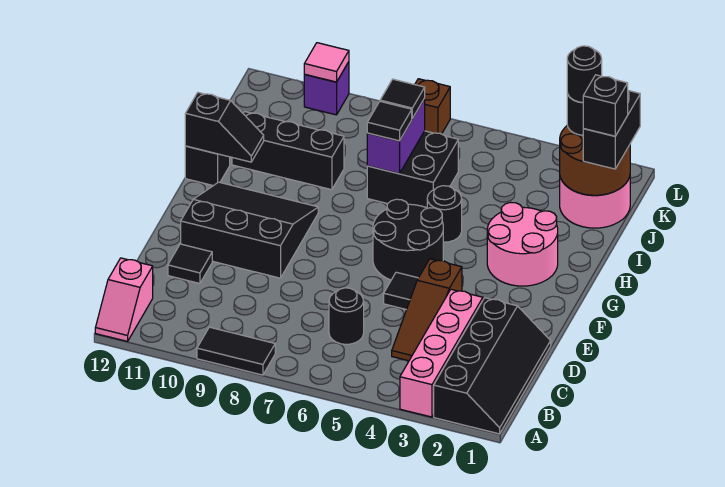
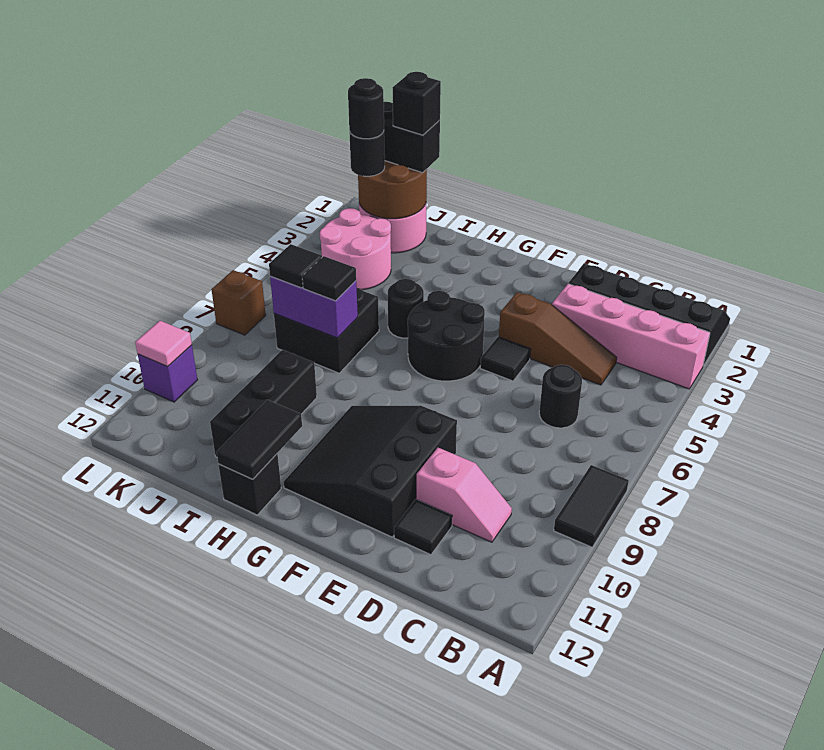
pink 1x2 slope [95,258,153,341] -> pink 1x2 slope moved to [417,448,512,542]
pink 2x2 round brick [487,203,558,286] -> pink 2x2 round brick moved to [320,208,391,290]
black 1x2 slope [185,93,264,162] -> black 1x2 tile [217,400,302,479]

